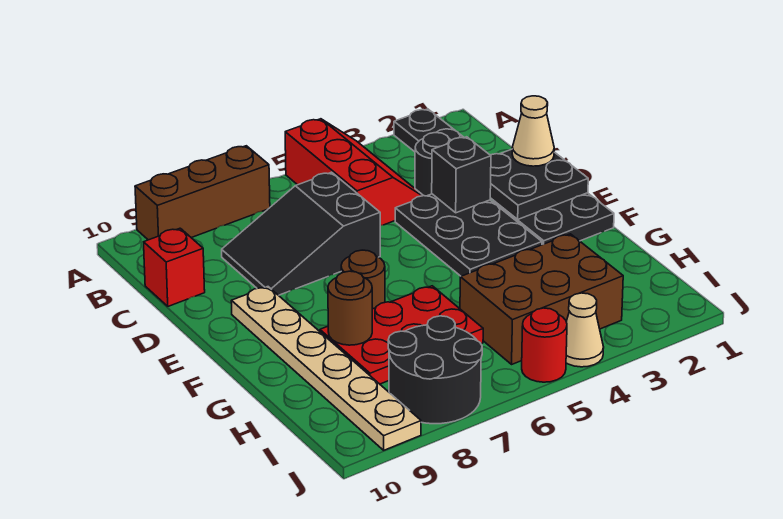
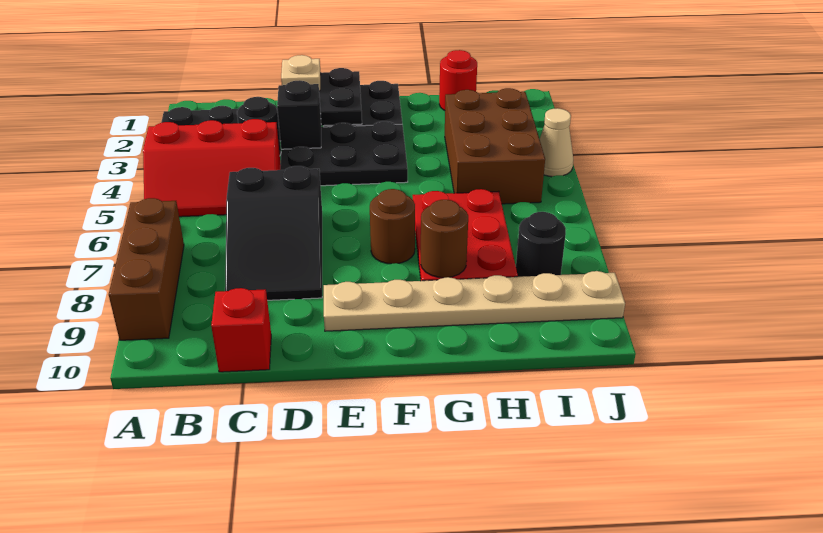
red 2x3 slope [285,119,423,226] -> red 2x3 slope turned to [143,119,281,217]
tan 1x1 cone [512,96,554,166] -> tan 1x1 plate [281,55,321,91]
black 2x2 round brick [388,316,482,424] -> black 1x1 round brick [516,212,566,277]
red 1x1 round brick [522,308,567,382] -> red 1x1 round brick moved to [439,50,477,110]

